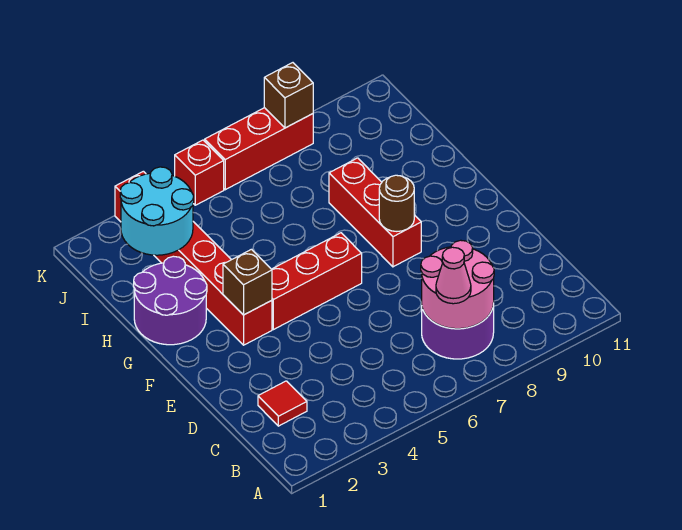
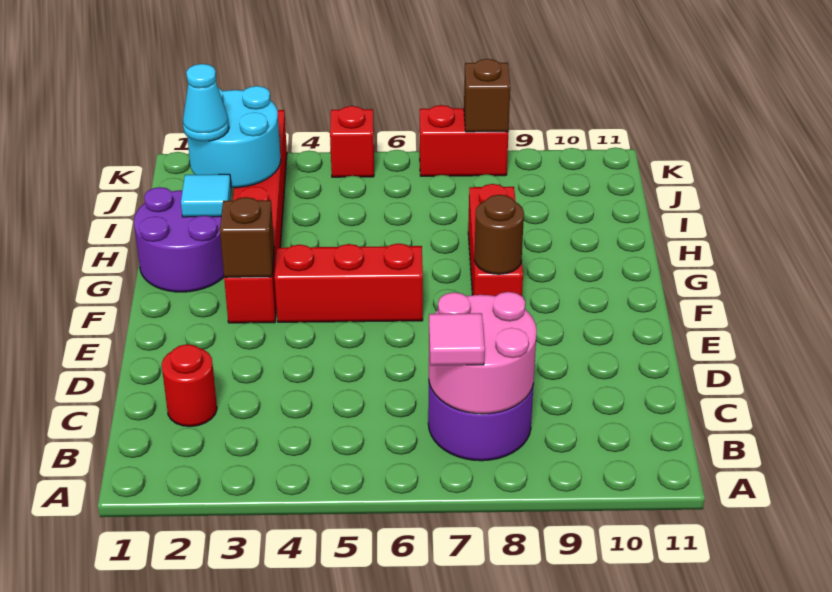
pink 1x1 cone [436,247,471,304] -> pink 1x1 tile [429,313,485,366]
red 1x1 tile [258,381,307,426] -> red 1x1 round brick [162,344,217,427]
none -> cyan 1x1 tile [181,174,231,217]
none -> cyan 1x1 cone [183,64,229,141]
red 1x3 brick [205,108,313,190] -> red 1x2 brick [420,105,508,176]

